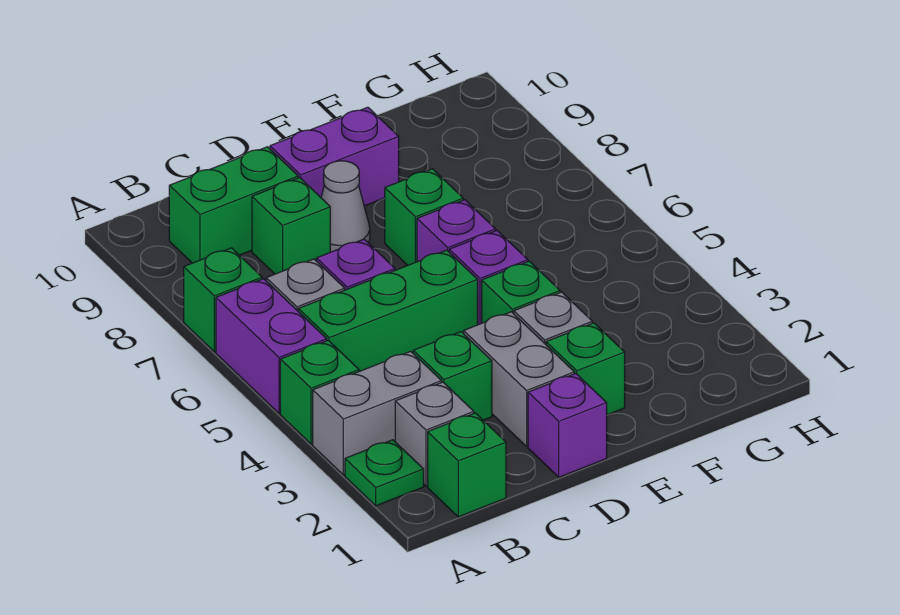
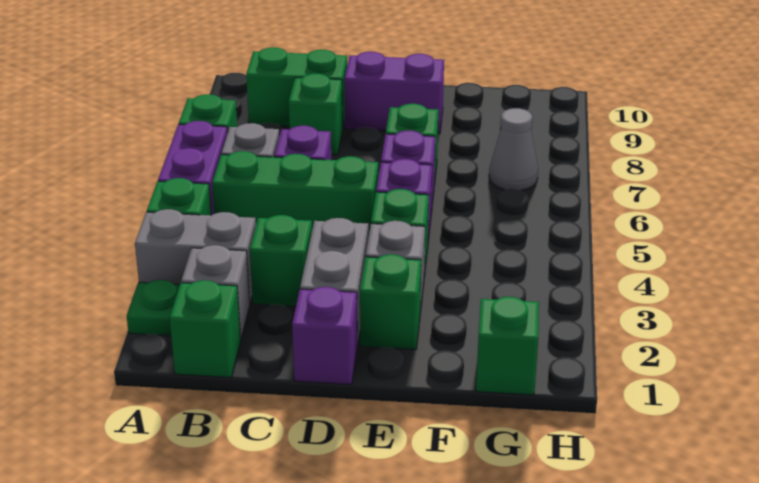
grey 1x1 cone [321,161,370,252] -> grey 1x1 cone moved to [489,108,538,190]
none -> green 1x1 brick [476,297,539,395]

